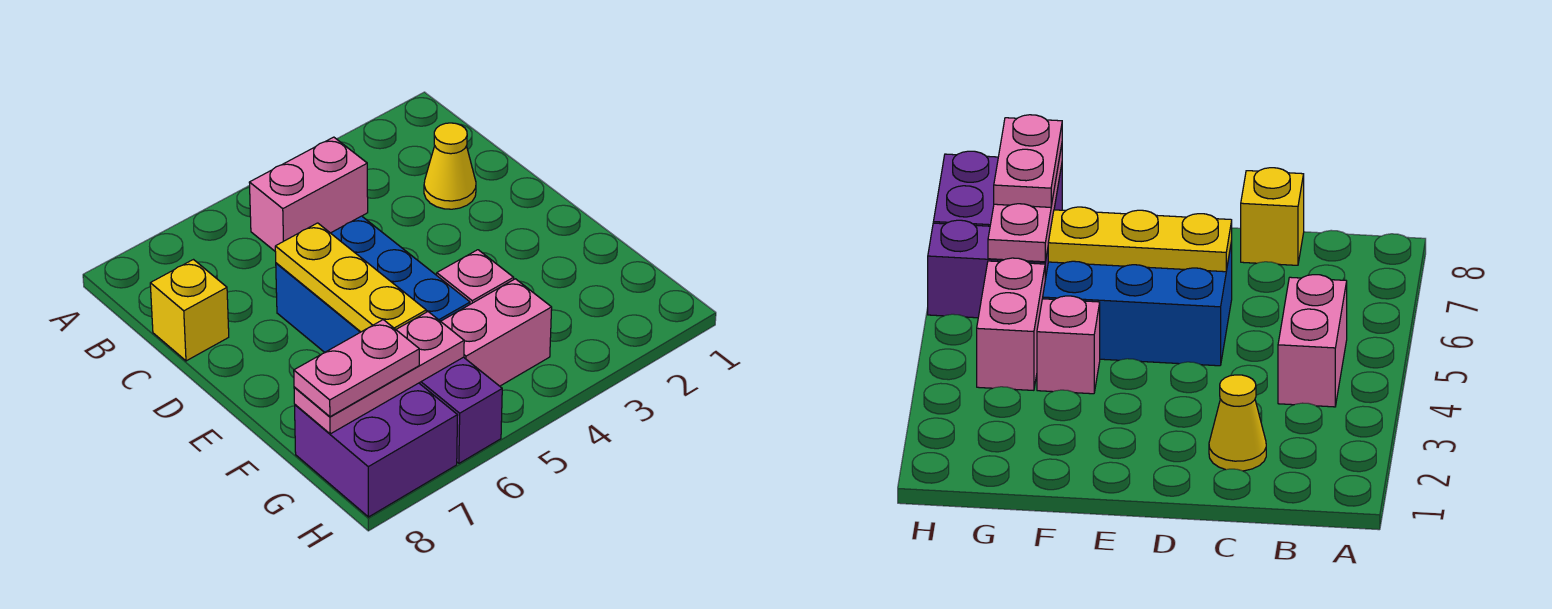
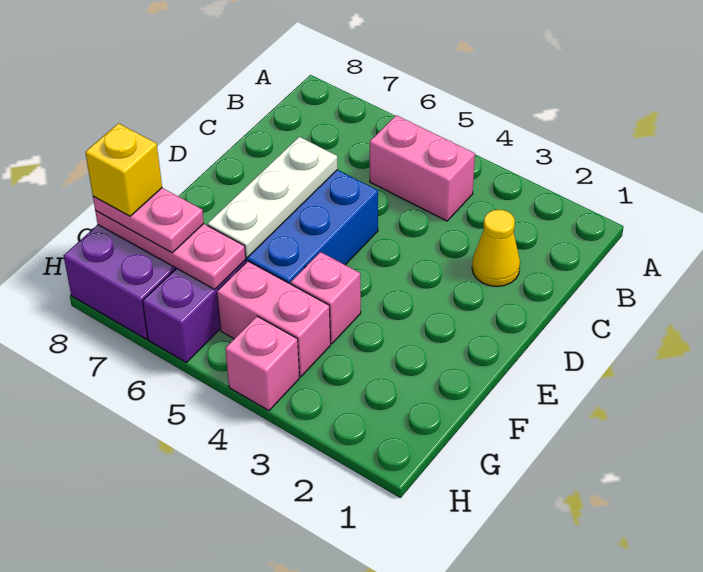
yellow 1x1 brick [150,260,229,361] -> yellow 1x1 brick moved to [85,123,162,216]
yellow 1x3 plate [275,223,426,332] -> white 1x3 plate [208,137,338,257]
none -> pink 1x1 brick [225,316,299,411]

